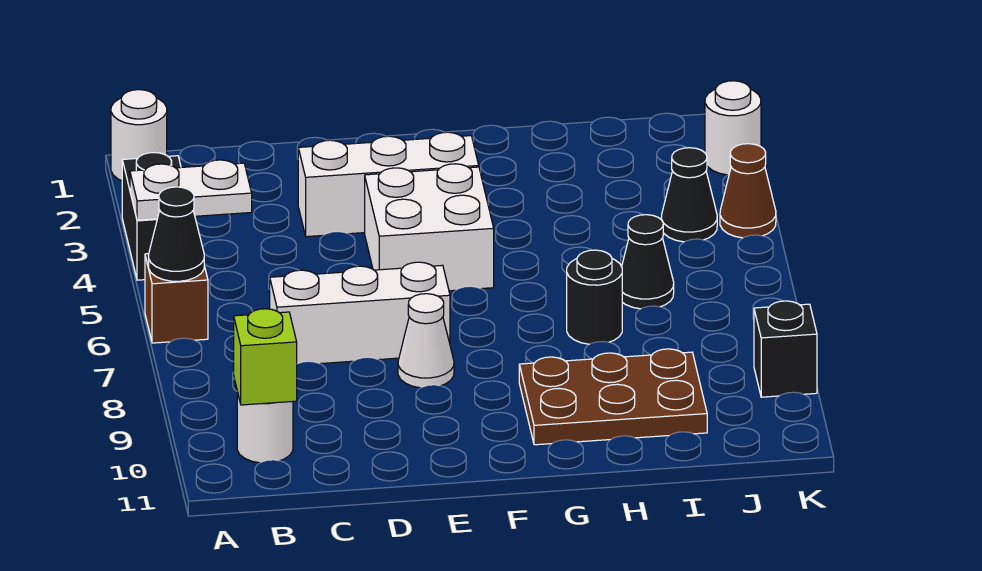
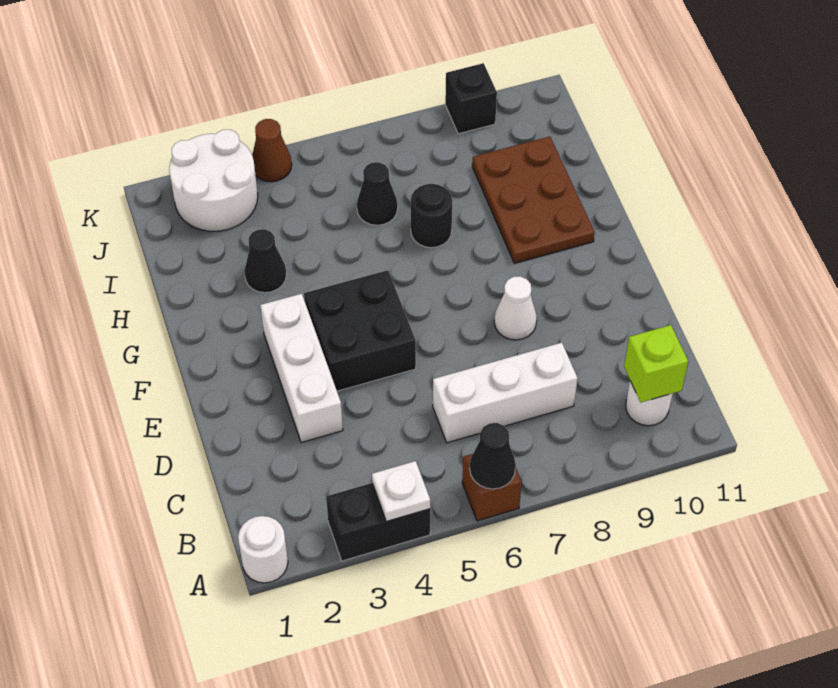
white 1x2 plate [130,160,252,220] -> white 1x1 plate [372,461,430,521]
white 1x3 brick [270,262,450,364] -> white 1x3 brick turned to [433,343,578,443]
white 2x2 brick [365,164,494,291] -> black 2x2 brick [304,270,416,391]
black 1x1 cone [661,148,717,242] -> black 1x1 cone moved to [244,229,287,293]
white 1x1 round brick [705,81,761,175] -> white 2x2 round brick [169,130,258,231]

